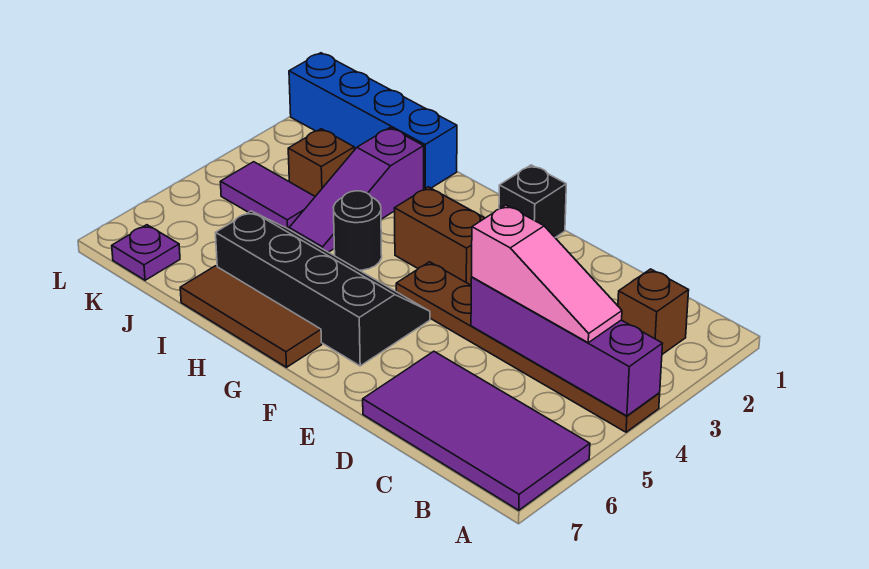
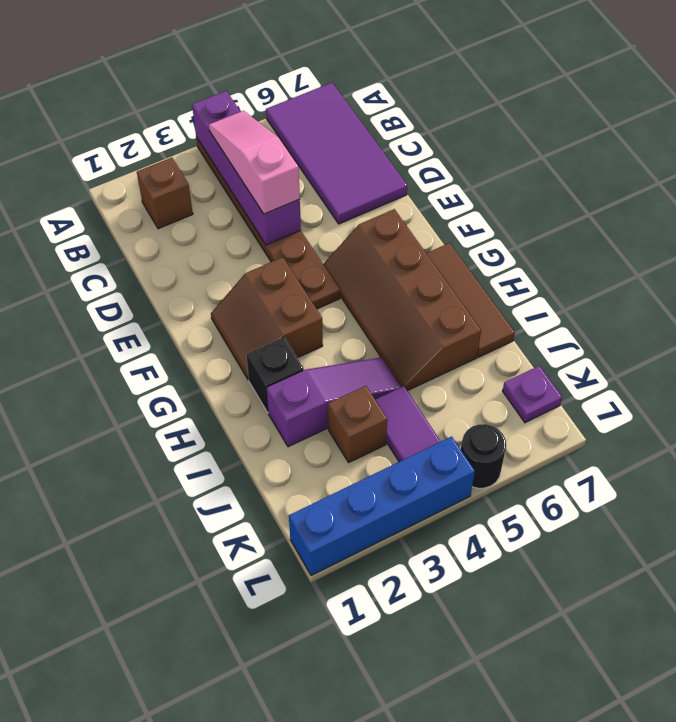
black 1x1 brick [499,165,566,237] -> black 1x1 brick moved to [246,337,304,413]
black 2x4 slope [216,211,430,366] -> brown 2x4 slope [323,209,481,391]
black 1x1 round brick [333,191,382,270] -> black 1x1 round brick moved to [461,424,506,488]
blue 1x4 brick [289,53,457,189] -> blue 1x4 brick turned to [289,437,475,576]

